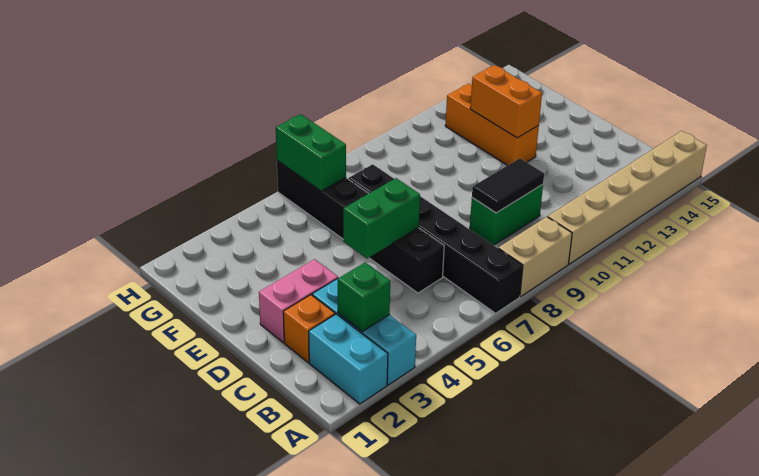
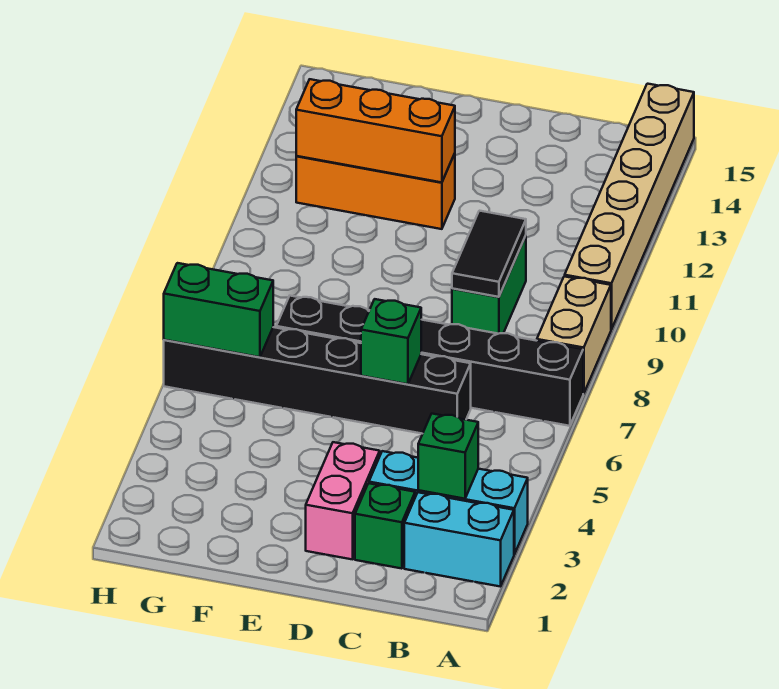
orange 1x1 brick [283,295,335,363] -> green 1x1 brick [355,483,415,569]
green 1x2 brick [343,178,420,258] -> green 1x1 brick [361,299,421,384]
orange 1x2 brick [470,65,542,138] -> orange 1x3 brick [296,79,455,182]

